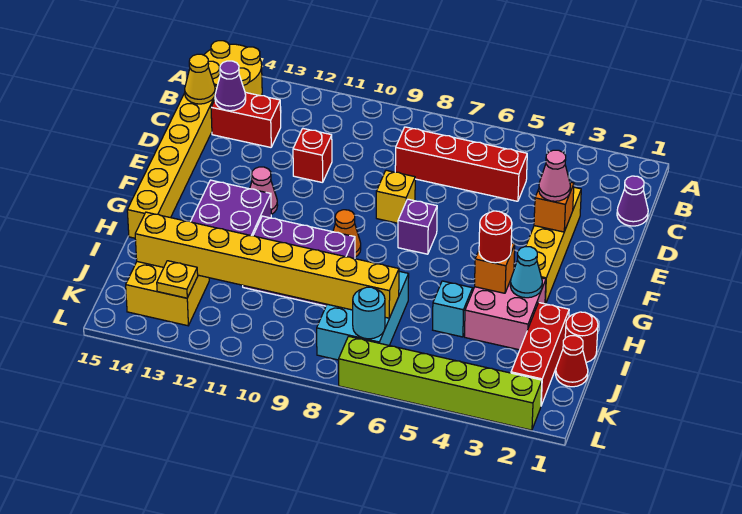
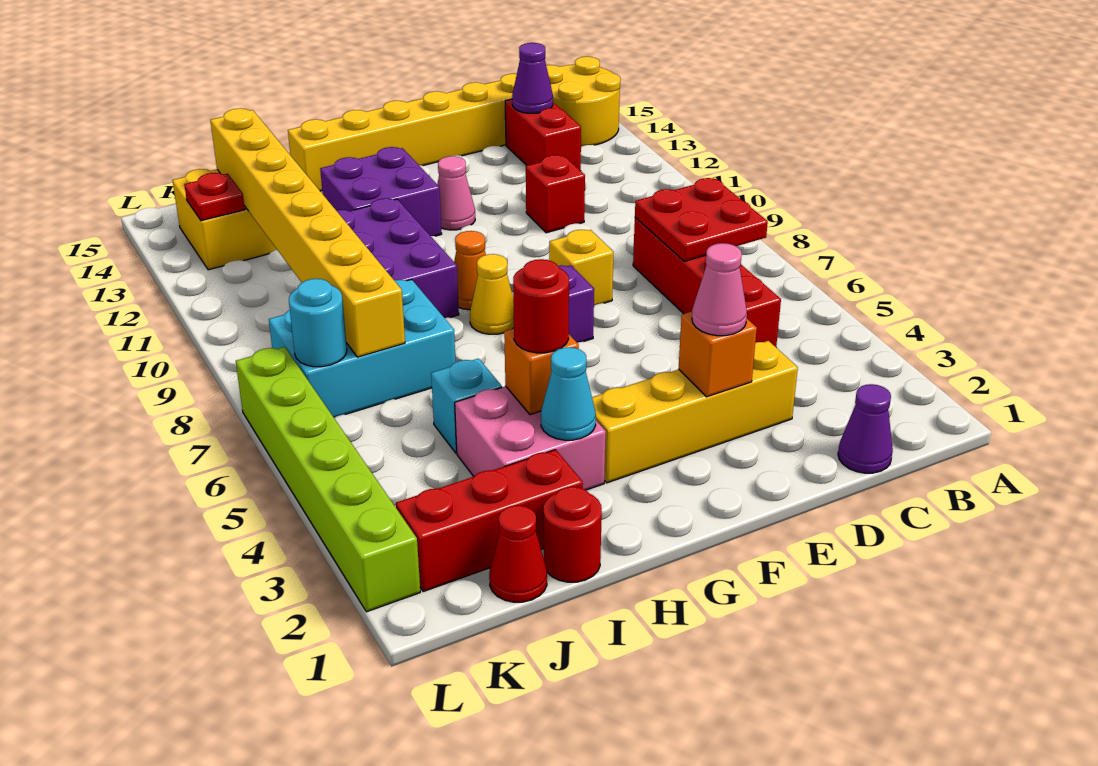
none -> red 2x2 plate [635,178,768,261]
yellow 1x1 cone [185,54,215,104] -> yellow 1x1 cone moved to [470,254,514,334]
yellow 1x1 plate [157,261,198,298] -> red 1x1 plate [184,173,245,221]

